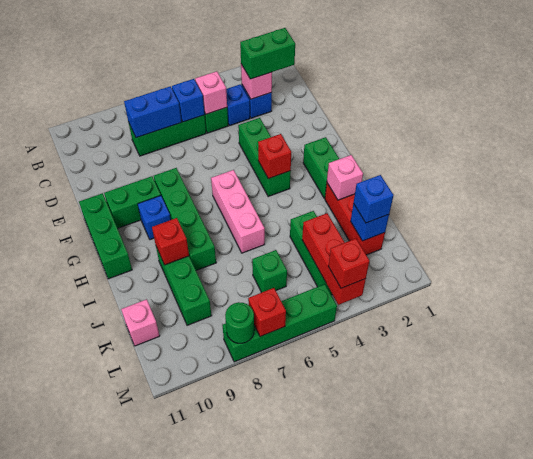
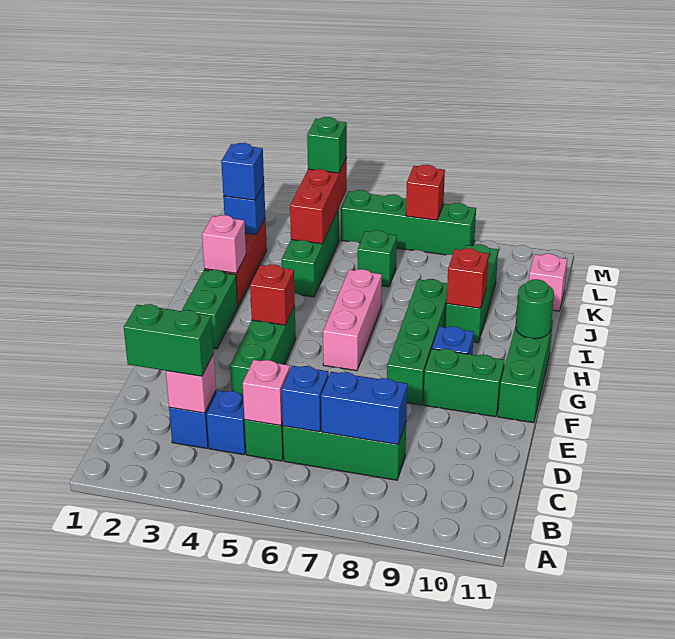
red 1x1 brick [328,239,370,288] -> green 1x1 brick [307,117,347,173]
green 1x1 round brick [225,302,254,343] -> green 1x1 round brick moved to [516,279,554,339]

